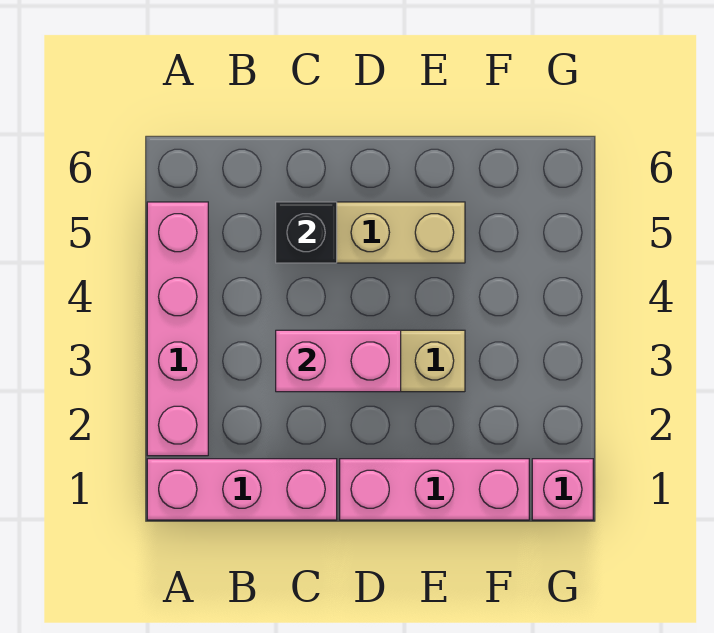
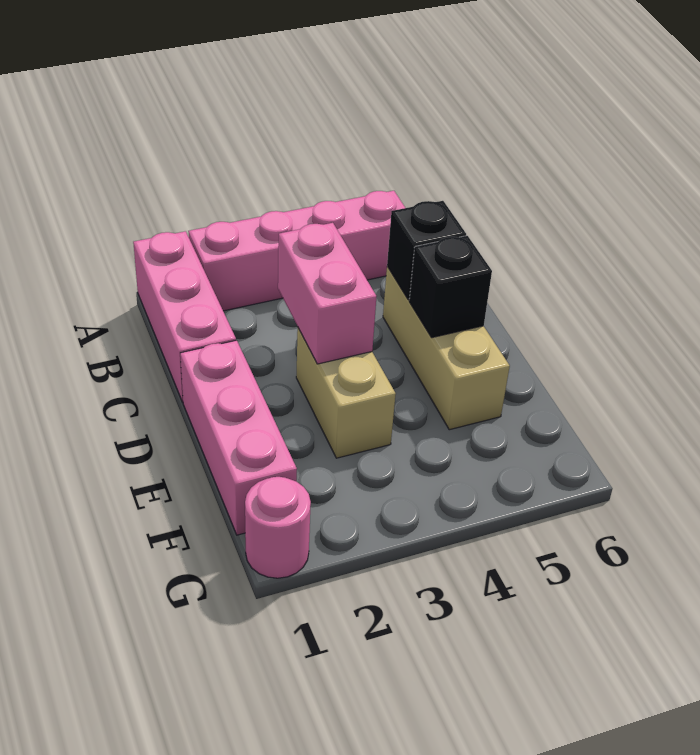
none -> black 1x1 brick [409,236,492,338]
pink 1x1 brick [532,459,593,520] -> pink 1x1 round brick [245,477,311,578]

